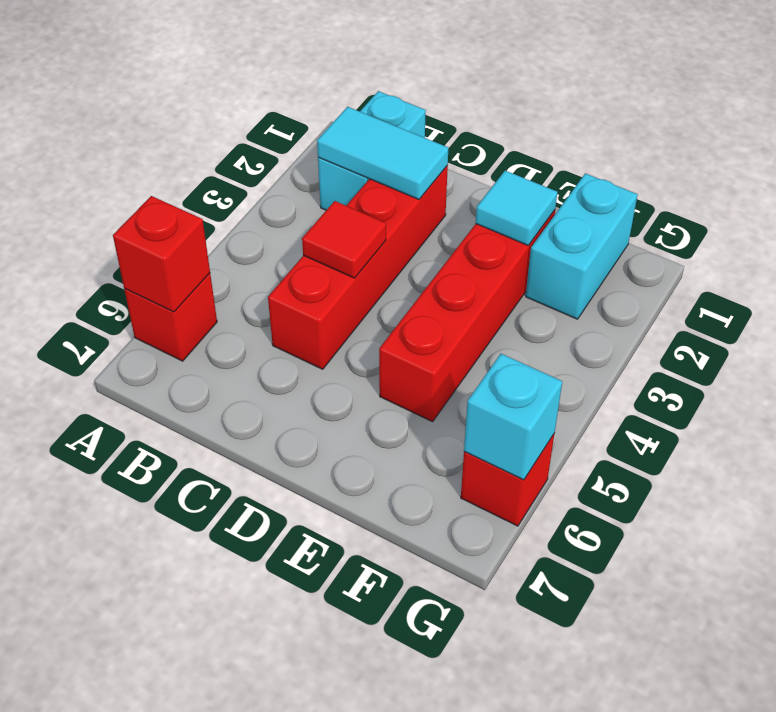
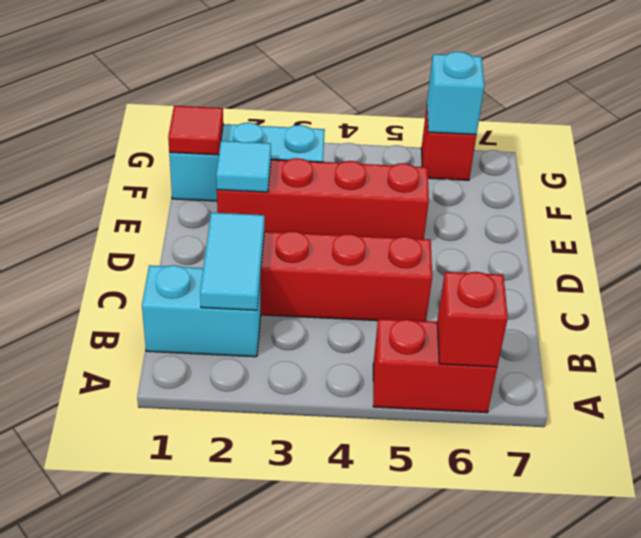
red 1x1 brick [124,273,217,361] -> red 1x2 brick [373,319,497,413]
red 1x1 tile [302,201,386,278] -> red 1x1 tile moved to [168,106,223,155]
cyan 1x2 brick [526,173,638,319] -> cyan 1x3 brick [169,123,325,201]

